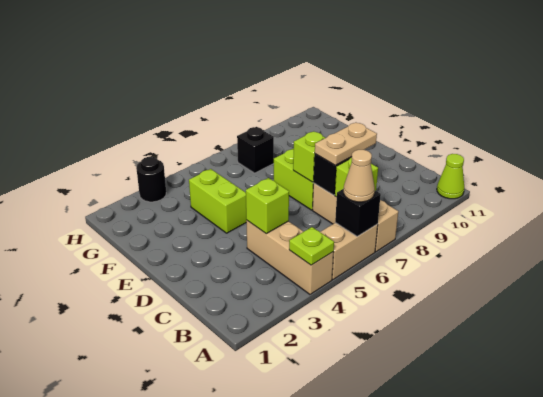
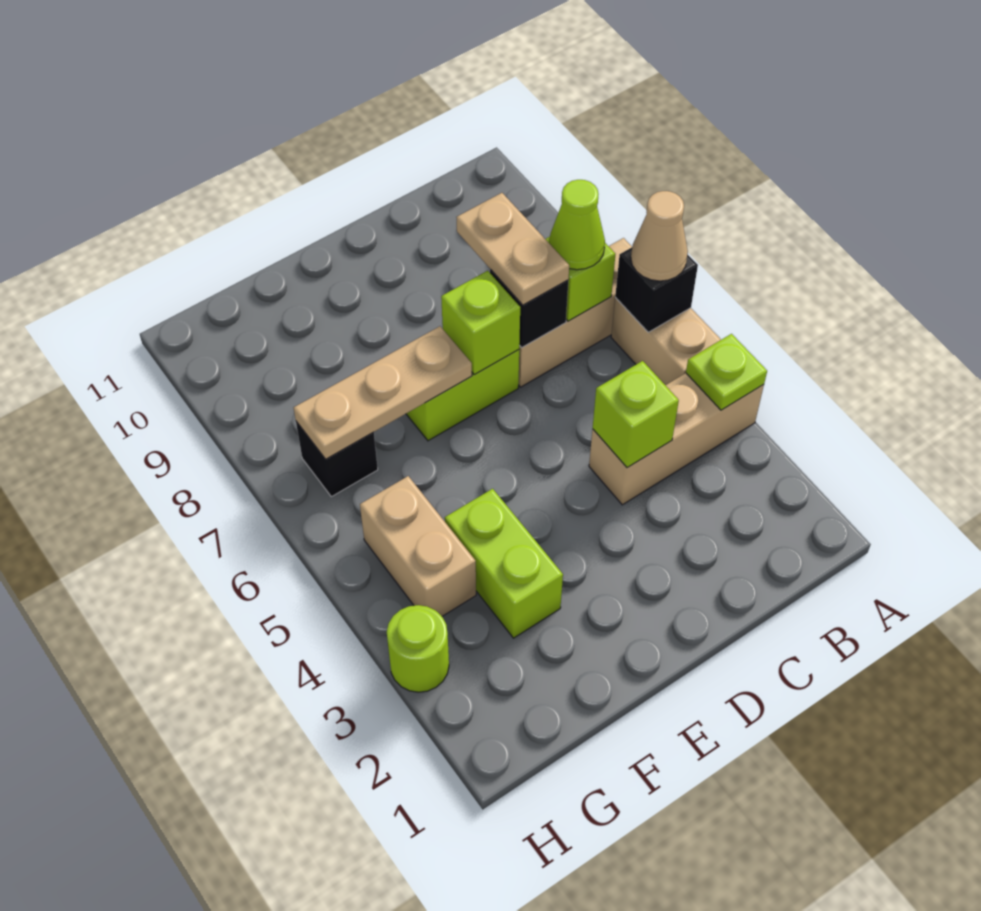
lime 1x1 cone [437,154,464,199] -> lime 1x1 cone moved to [549,180,605,270]
lime 1x2 brick [189,169,246,233] -> lime 1x2 brick turned to [445,489,563,638]
none -> tan 1x3 plate [294,326,472,459]
none -> tan 1x2 brick [360,476,476,616]
black 1x1 round brick [136,157,166,202] -> lime 1x1 round brick [387,605,449,692]

